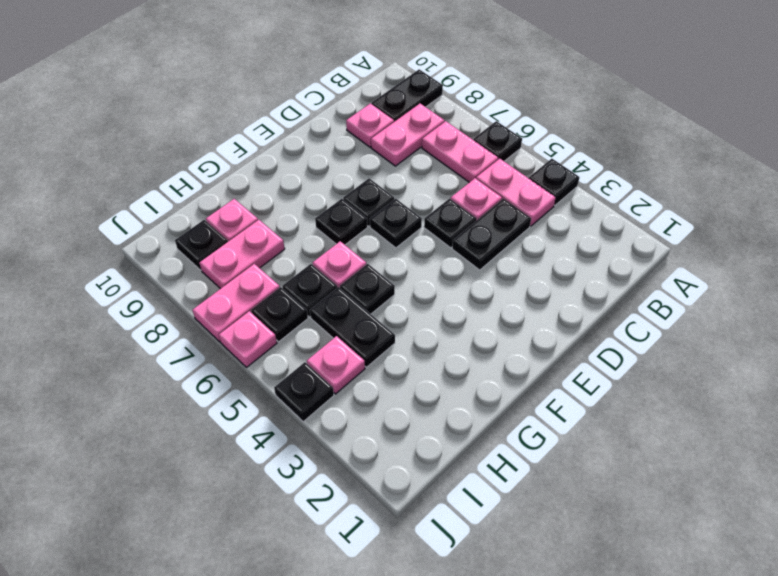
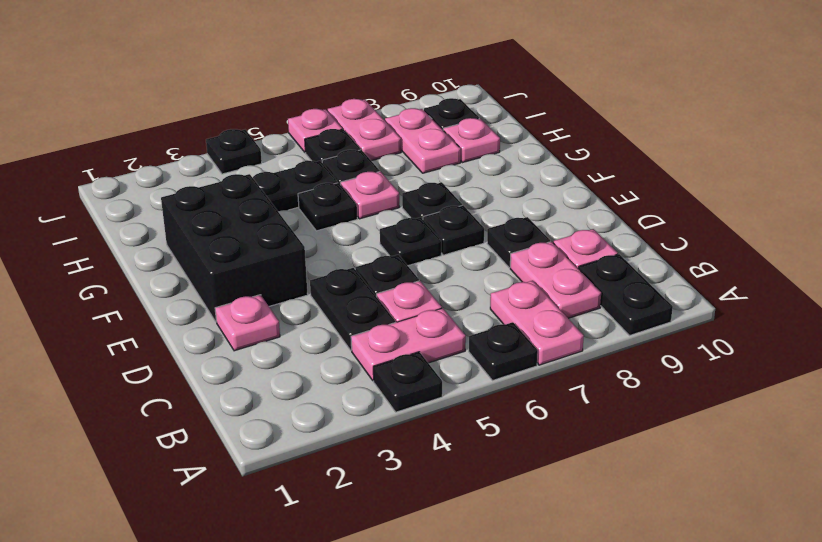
pink 1x2 plate [422,121,498,182] -> pink 1x2 plate turned to [490,281,584,365]
none -> black 1x1 plate [487,217,550,268]
none -> black 2x3 brick [161,174,308,321]
pink 1x1 plate [307,336,365,394] -> pink 1x1 plate moved to [215,295,280,351]

